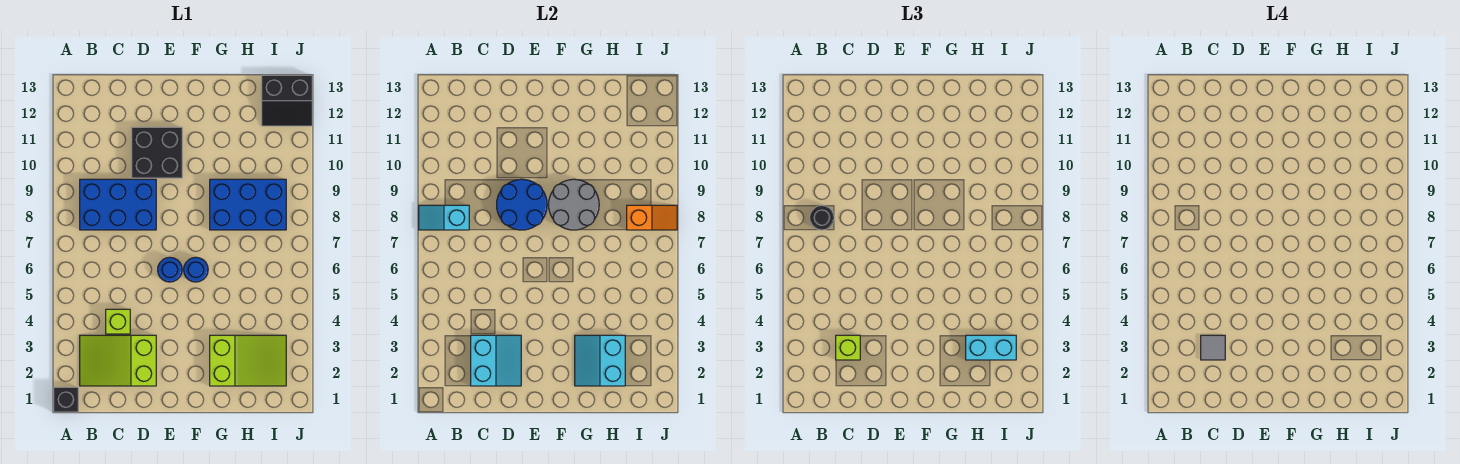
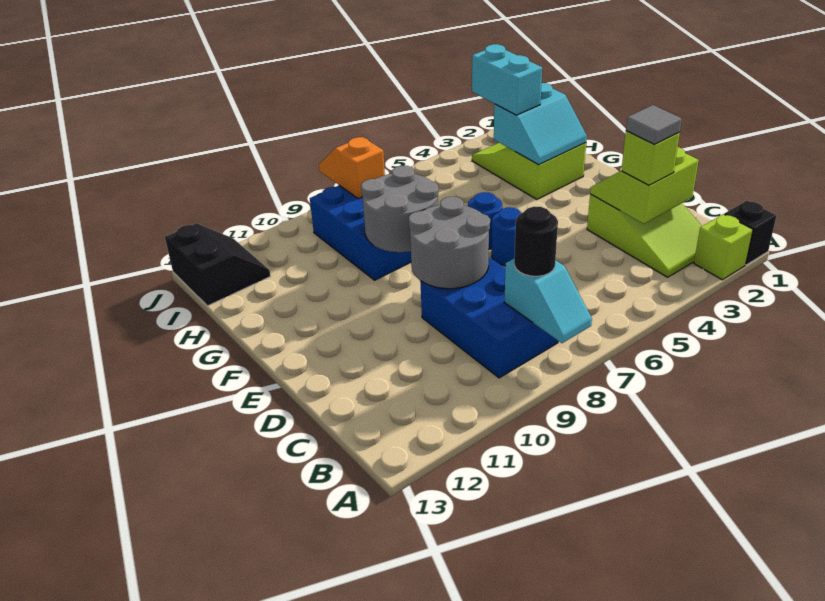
cyan 2x2 slope [471,335,521,386] -> lime 2x2 slope [590,147,699,224]
lime 1x1 brick [106,309,130,334] -> lime 1x1 brick moved to [694,214,753,280]
blue 2x2 round brick [497,179,547,230] -> grey 2x2 round brick [409,197,490,289]
black 2x2 brick [132,127,182,178] -> none

